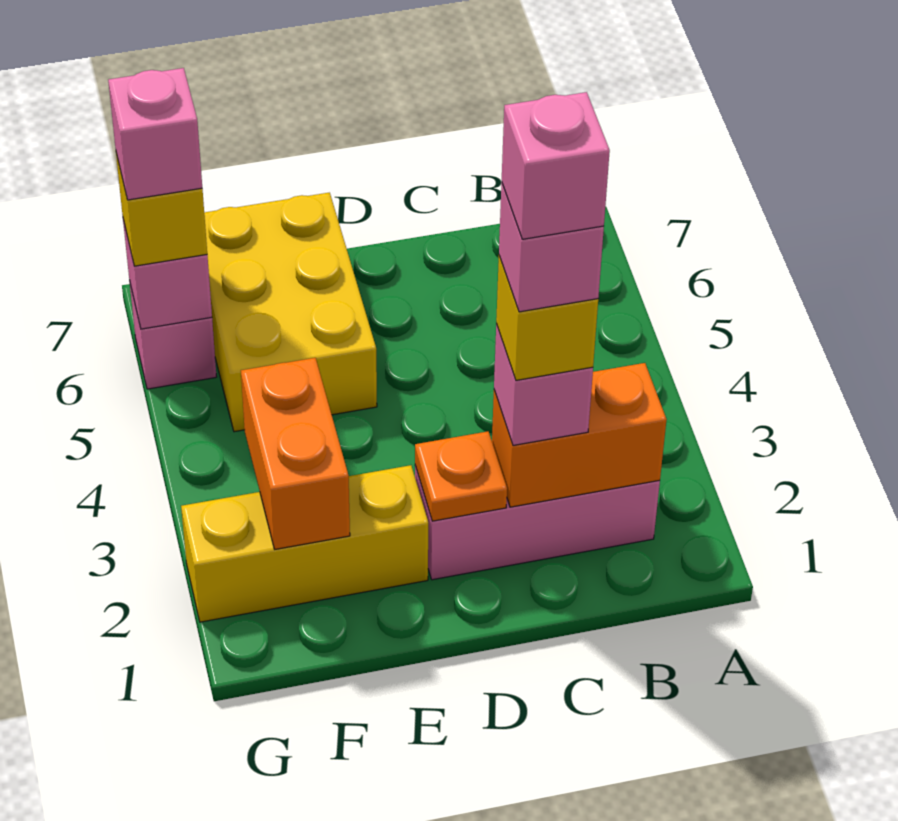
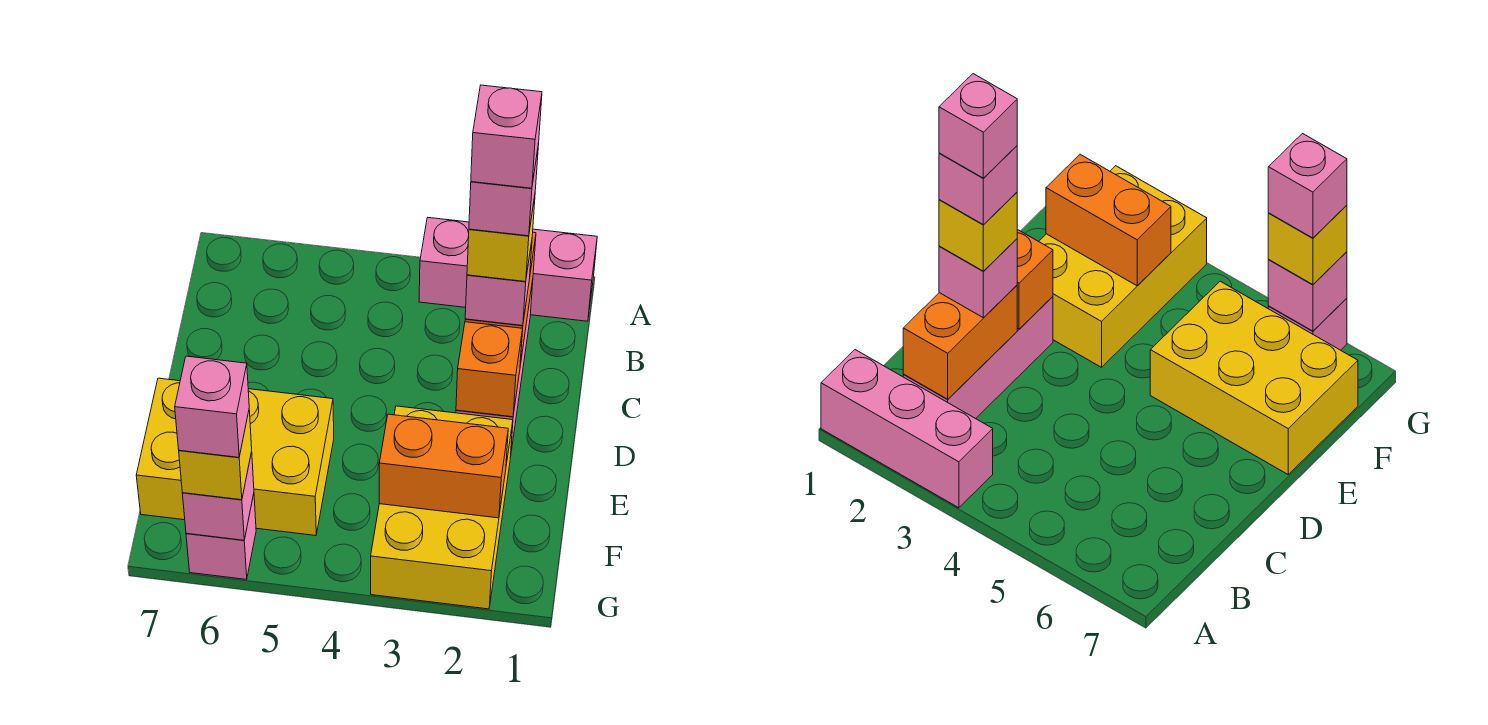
none -> pink 1x3 brick [419,218,597,321]
orange 1x1 plate [415,431,507,521] -> orange 1x1 brick [456,322,523,417]
yellow 1x3 brick [181,465,428,622] -> yellow 2x3 brick [371,406,513,609]

